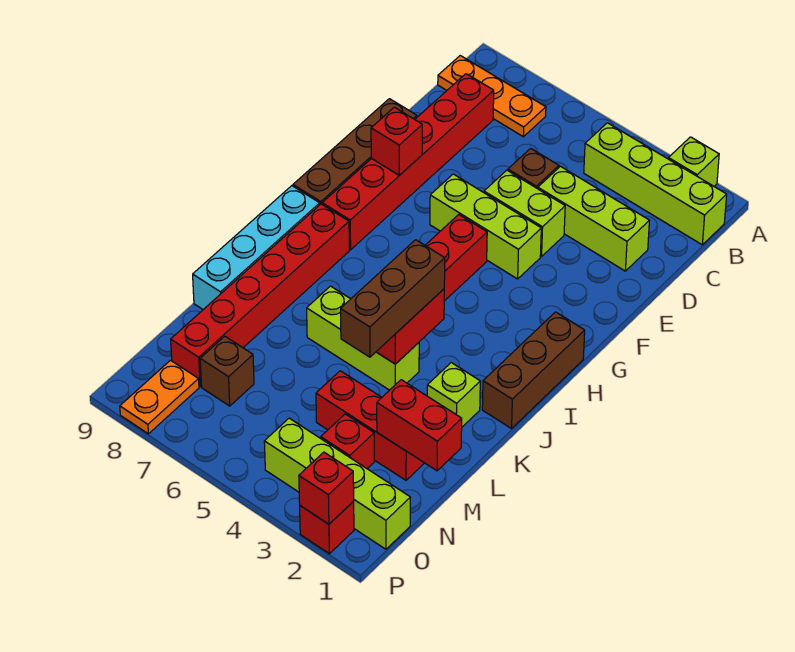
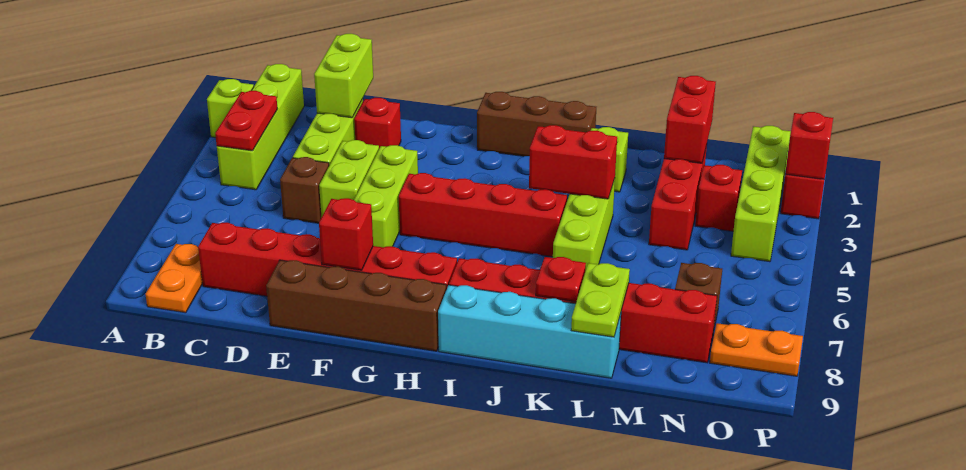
none -> red 1x2 plate [215,91,277,151]
orange 1x3 plate [438,56,546,137] -> orange 1x2 plate [145,244,203,313]
none -> lime 1x2 brick [314,34,373,118]
none -> red 1x1 brick [354,98,401,148]
brown 1x3 brick [341,240,445,357] -> none
none -> red 1x1 plate [536,257,586,302]
none -> lime 1x2 plate [571,263,630,337]

